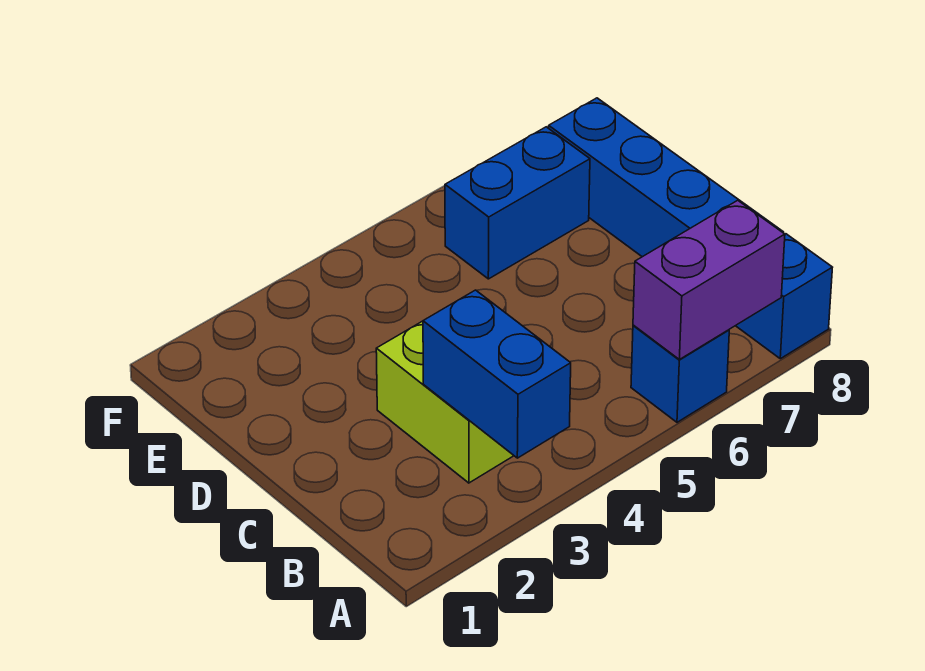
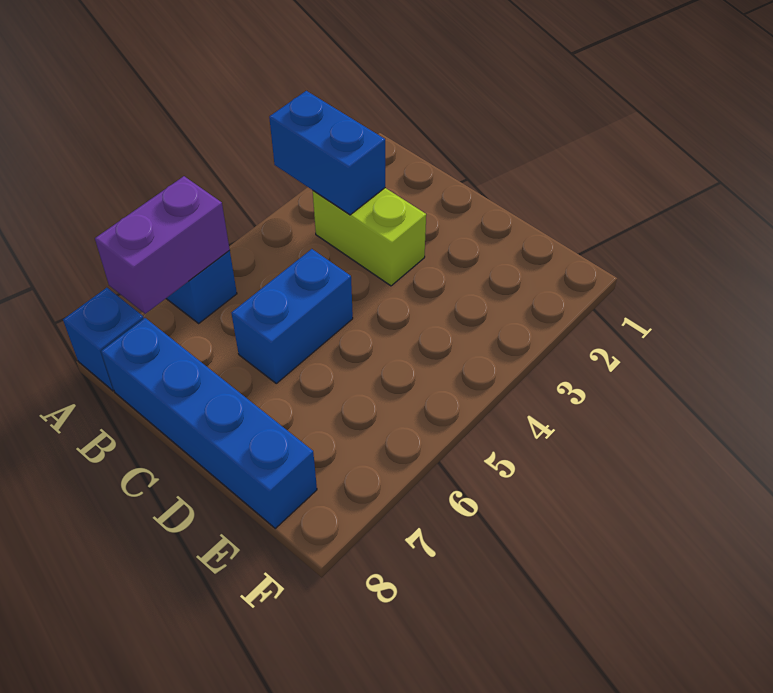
blue 1x2 brick [445,127,590,279] -> blue 1x2 brick moved to [231,249,353,383]

